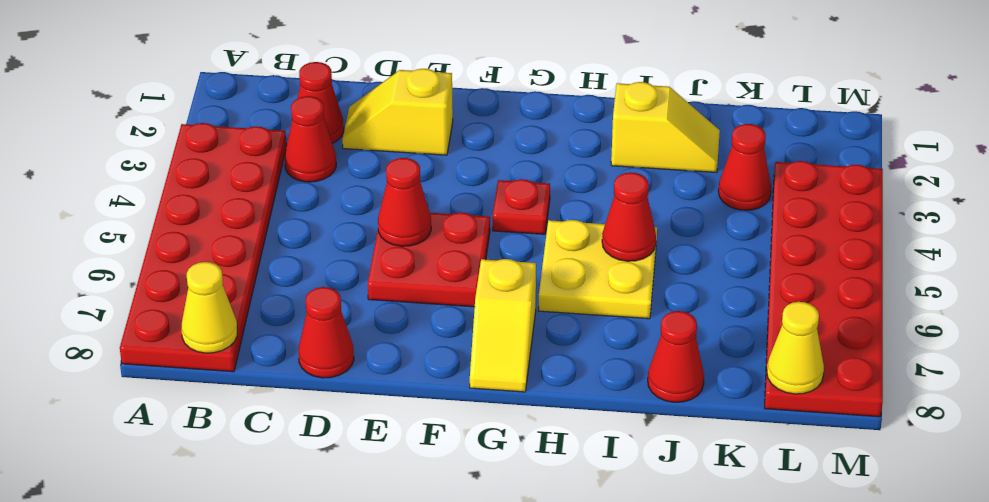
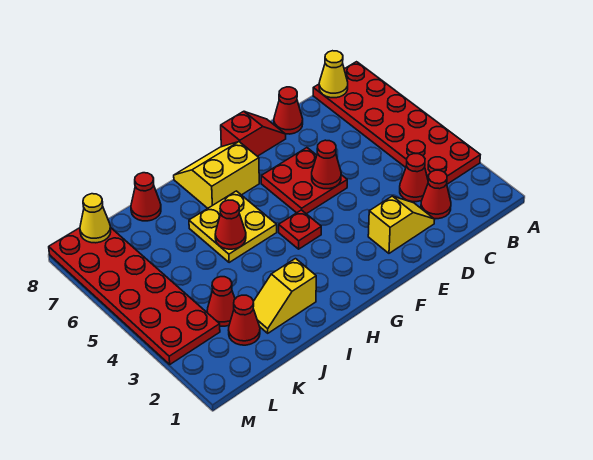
none -> red 1x2 slope [221,111,286,156]
yellow 1x2 slope [470,259,536,392] -> yellow 2x2 slope [174,142,259,208]
none -> red 1x1 cone [229,295,260,345]

